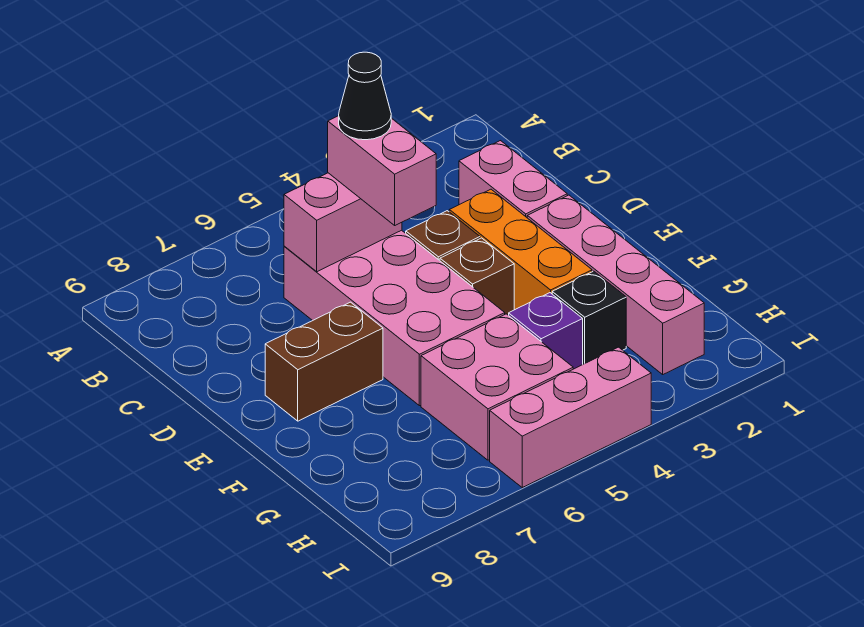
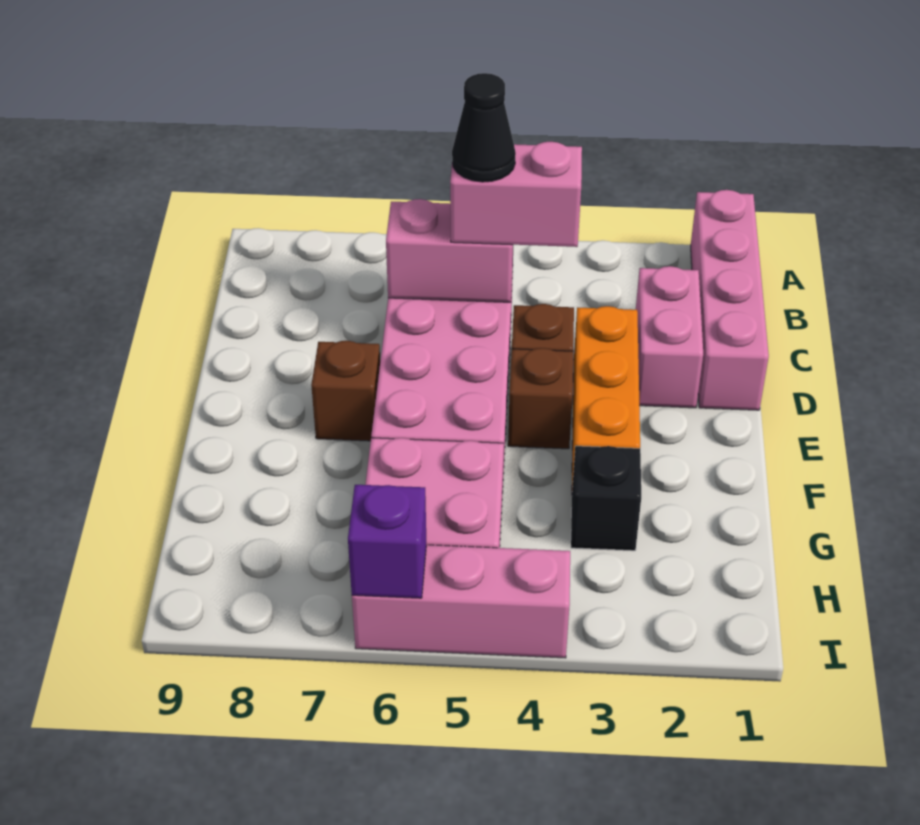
pink 1x2 brick [328,116,436,225] -> pink 1x2 brick turned to [450,142,582,247]
pink 1x4 brick [527,195,704,374] -> pink 1x4 brick moved to [691,190,769,410]
brown 1x2 brick [265,302,383,421] -> brown 1x1 brick [311,341,380,441]
purple 1x1 brick [509,293,583,369] -> purple 1x1 brick moved to [348,485,426,598]

